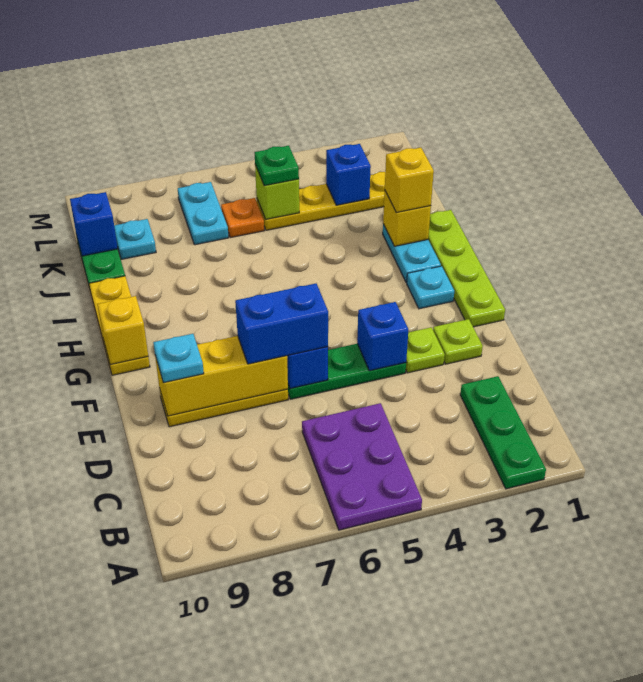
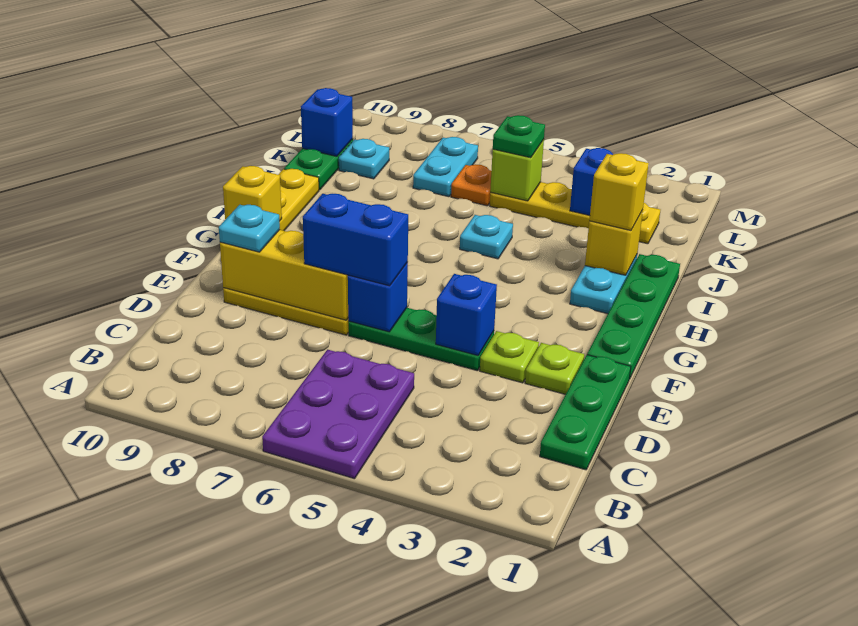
green 1x3 plate [460,376,546,489] -> green 1x3 plate moved to [540,355,631,470]
lime 1x4 plate [428,210,505,327] -> green 1x4 plate [587,254,680,379]
cyan 1x1 plate [407,266,454,309] -> cyan 1x1 plate moved to [460,215,513,259]

